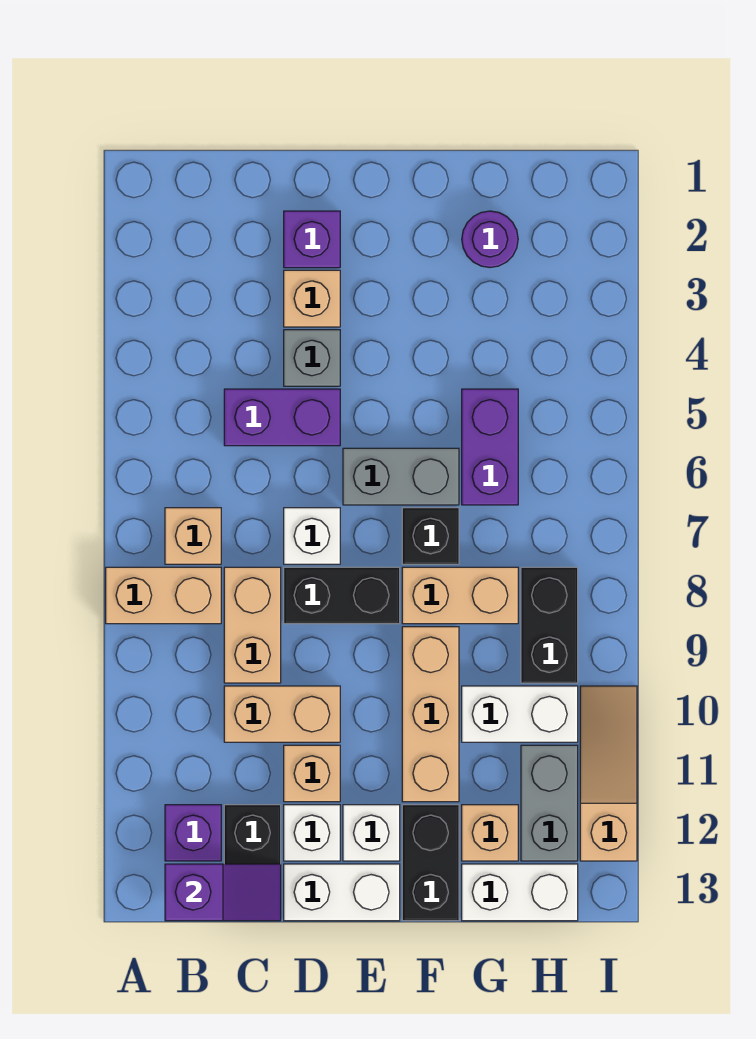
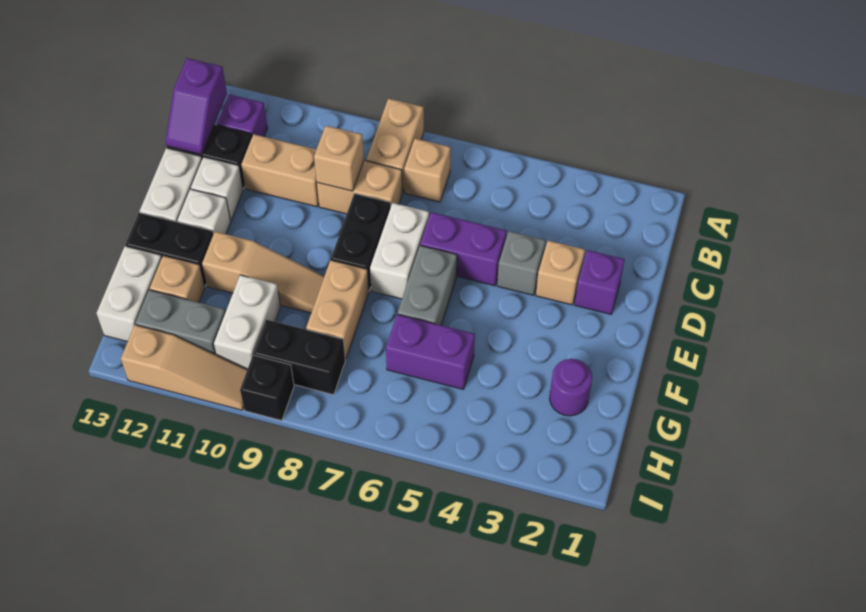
purple 1x2 brick [224,389,340,446] -> purple 1x2 brick turned to [420,212,507,286]
tan 1x2 brick [224,686,340,742] -> tan 1x2 brick turned to [241,134,319,207]
white 1x1 brick [284,508,340,564] -> white 1x2 brick [370,203,429,299]
tan 1x1 brick [284,745,340,802] -> tan 1x1 brick moved to [314,126,364,191]
black 1x1 brick [402,508,459,564] -> black 1x1 brick moved to [240,355,294,421]
tan 1x3 brick [402,627,459,802] -> tan 1x3 slope [202,232,324,313]

